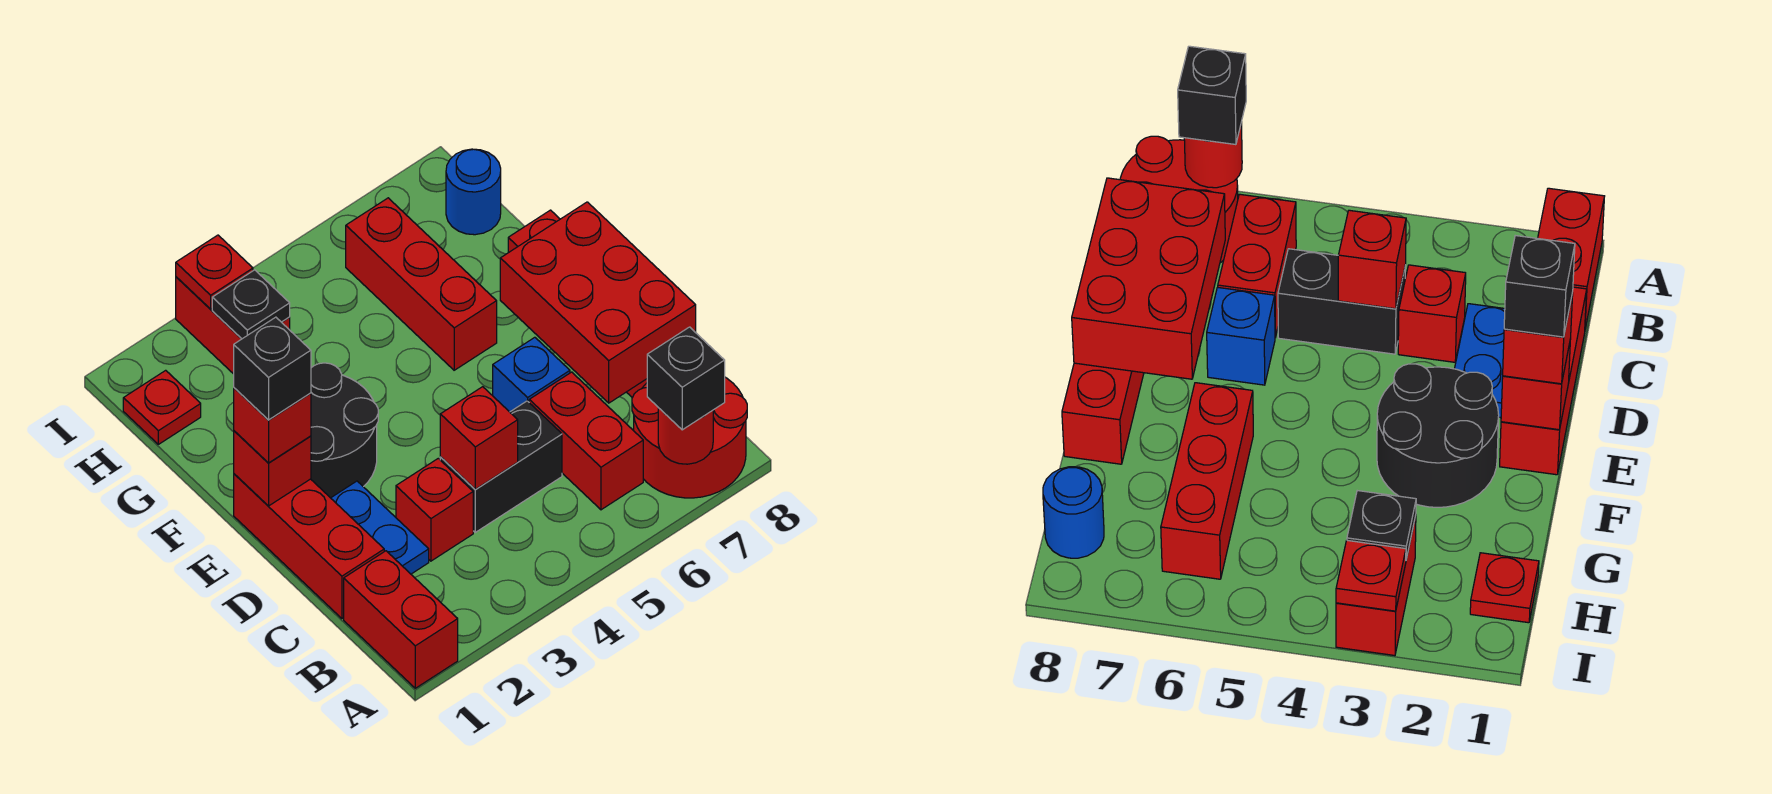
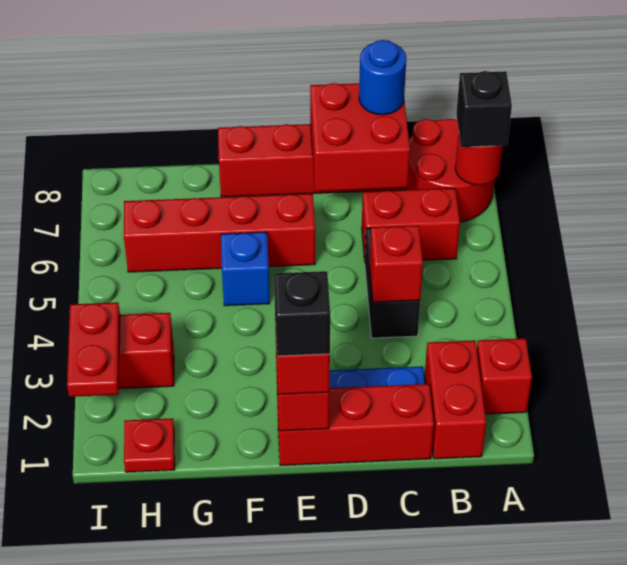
red 1x2 brick [344,551,458,688] -> red 1x2 brick turned to [425,340,486,459]
red 1x1 brick [396,458,473,561] -> red 1x1 brick moved to [477,338,532,414]
red 2x3 brick [500,202,696,403] -> red 2x2 brick [310,83,410,192]
blue 1x1 brick [493,337,570,412] -> blue 1x1 brick moved to [221,232,270,306]
black 2x2 round brick [311,363,378,498] -> none
red 1x3 brick [346,198,497,370] -> red 1x4 brick [124,194,315,272]
black 1x1 plate [212,270,290,339] -> none
blue 1x1 round brick [446,149,501,235] -> blue 1x1 round brick moved to [359,40,406,115]
red 1x1 plate [176,235,253,309] -> red 1x2 plate [67,302,120,397]

